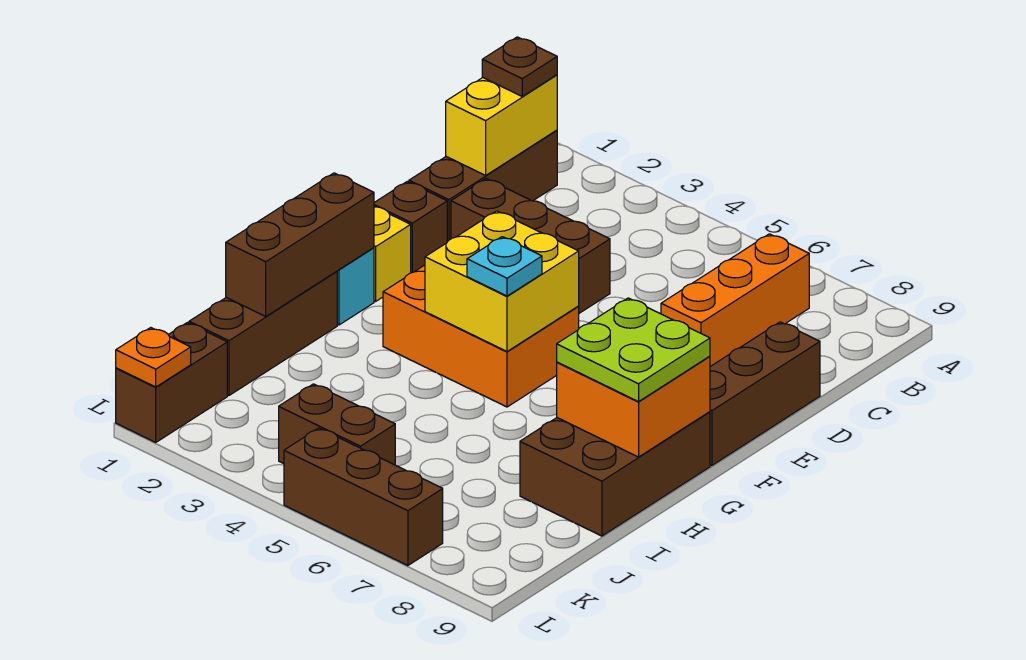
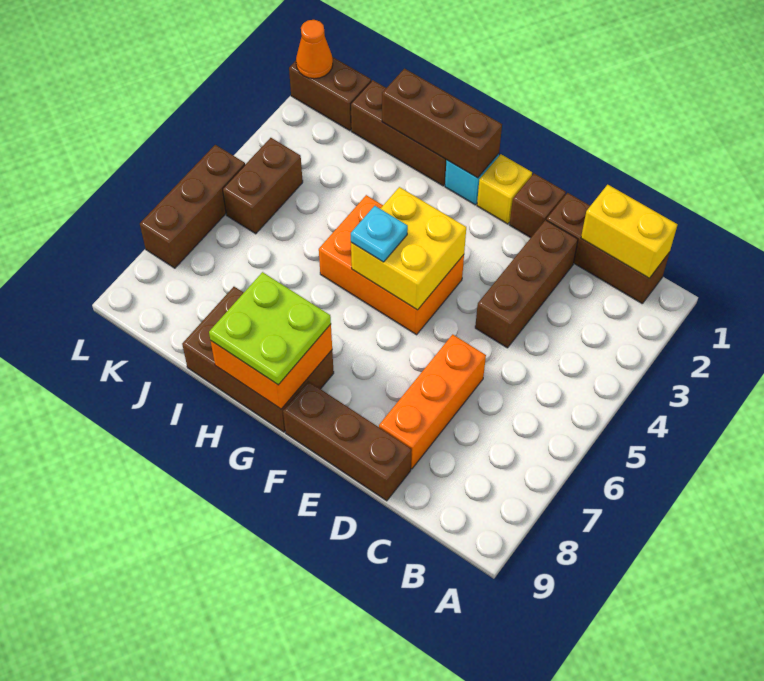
brown 1x1 plate [482,37,557,96] -> none
orange 1x3 brick [661,234,809,366] -> orange 1x3 brick turned to [379,334,486,469]
orange 2x3 brick [383,265,579,407] -> orange 2x3 brick turned to [319,195,464,335]
orange 1x1 plate [116,328,191,387] -> orange 1x1 cone [296,20,333,79]

